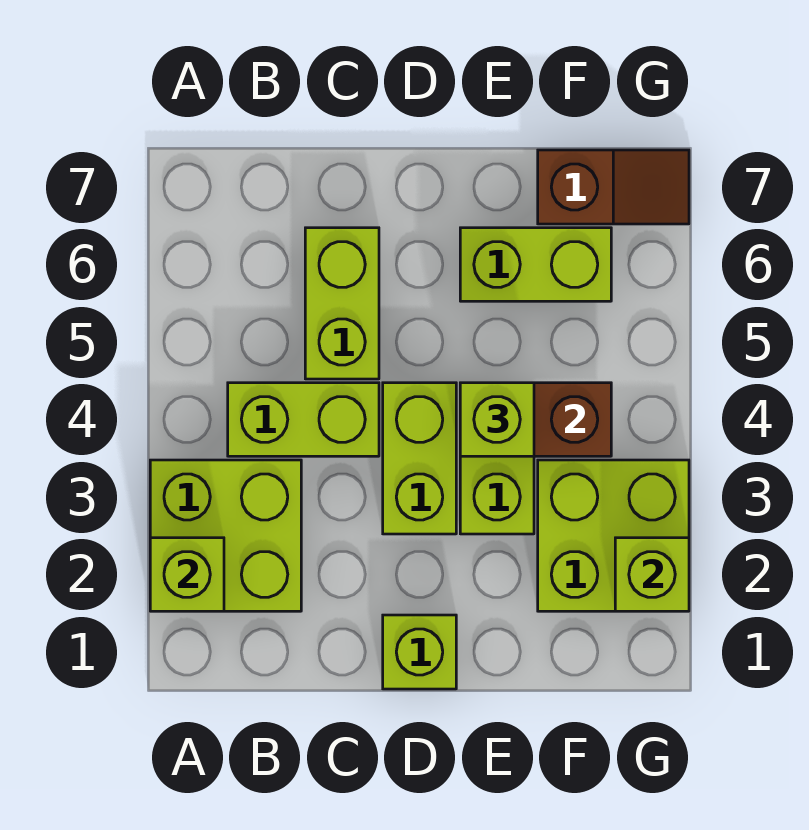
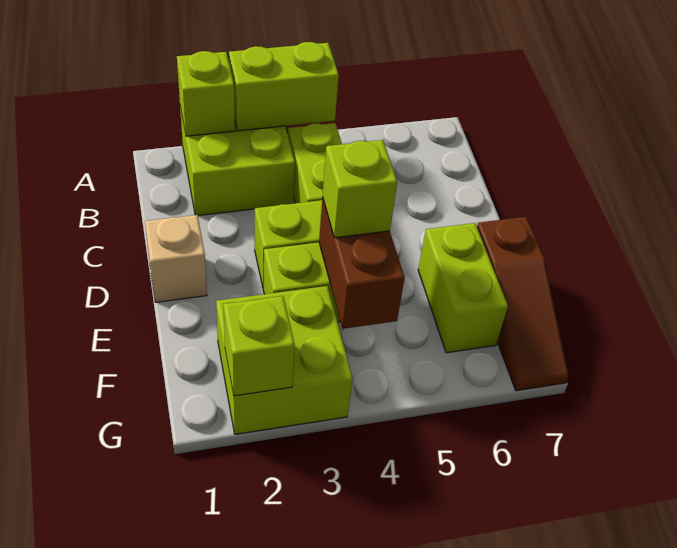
lime 1x2 brick [305,228,379,379] -> lime 1x2 brick moved to [229,42,339,131]
lime 1x1 brick [383,615,456,689] -> tan 1x1 brick [145,215,207,302]
brown 1x2 slope [538,150,689,224] -> brown 1x3 slope [477,217,569,391]

